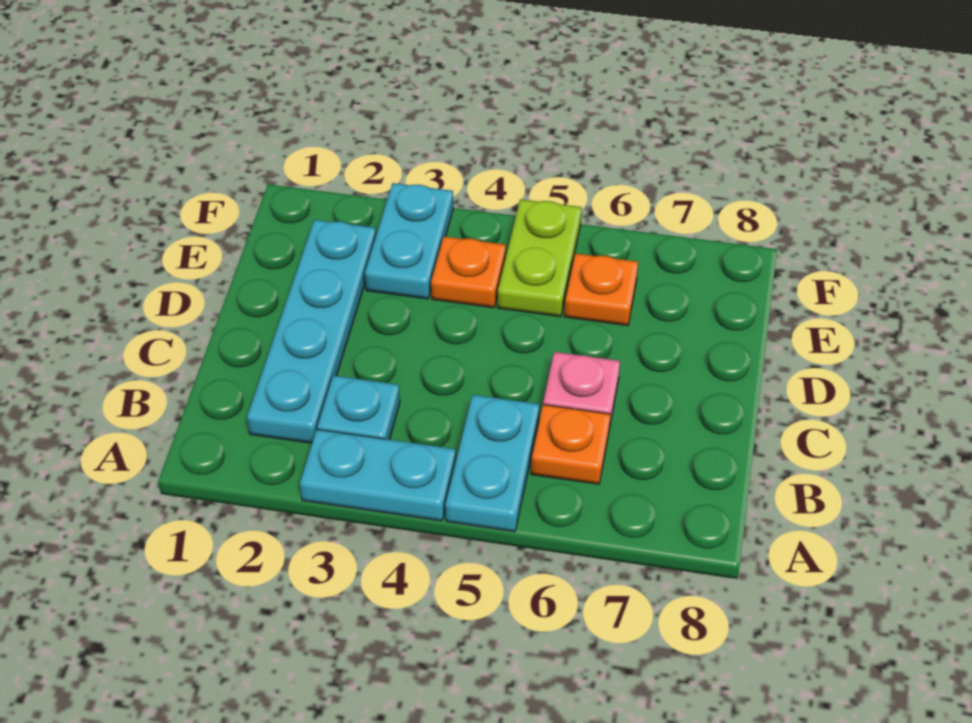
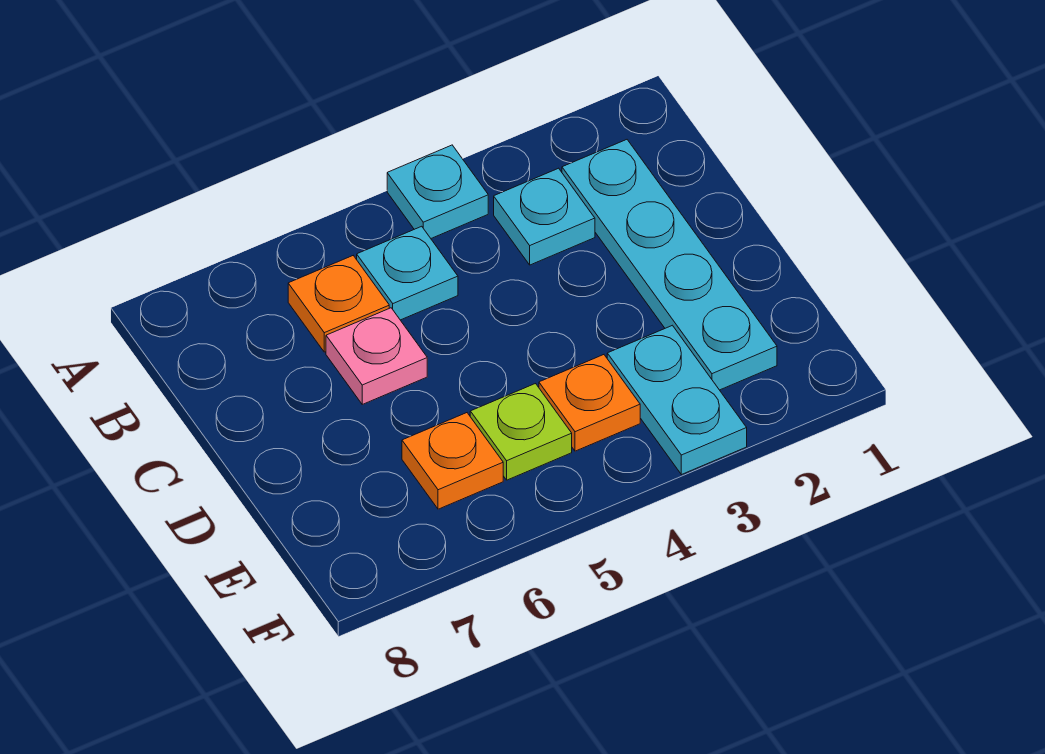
cyan 1x2 plate [300,429,456,521] -> cyan 1x1 plate [387,145,488,238]
cyan 1x2 plate [445,395,539,532] -> cyan 1x1 plate [357,226,458,320]
lime 1x2 plate [498,199,582,317] -> lime 1x1 plate [470,384,572,480]

